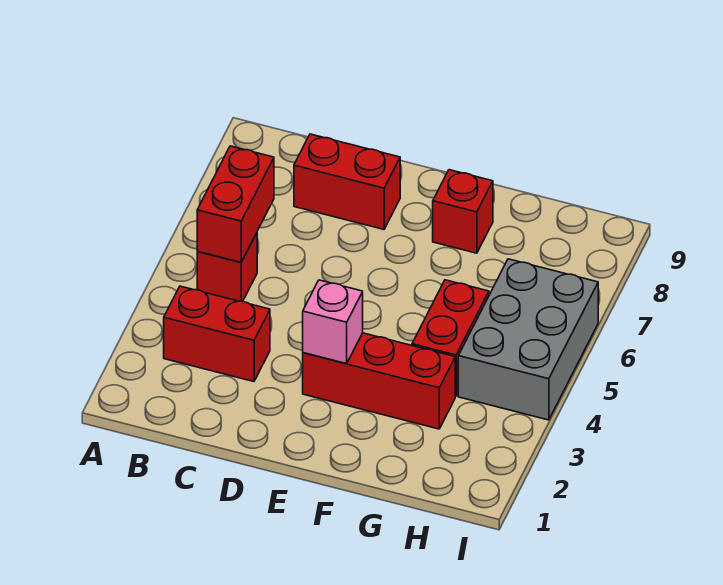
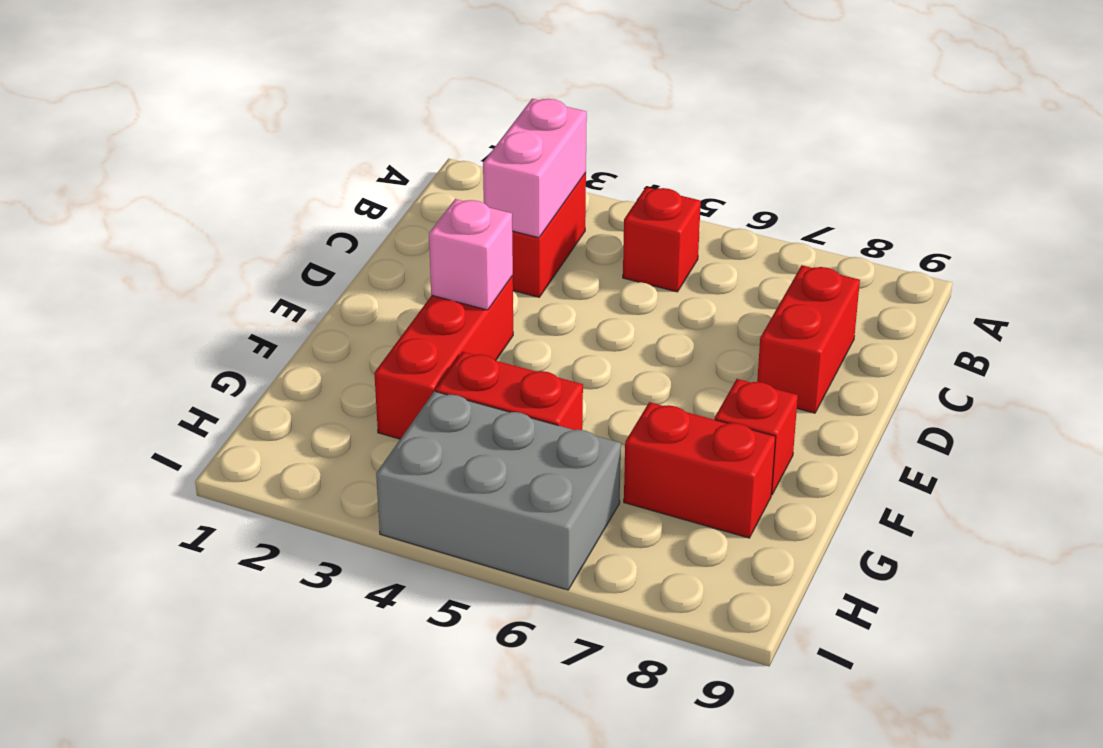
none -> pink 1x2 brick [483,99,587,238]
red 1x2 brick [197,146,274,262] -> red 1x2 brick moved to [624,402,776,538]

